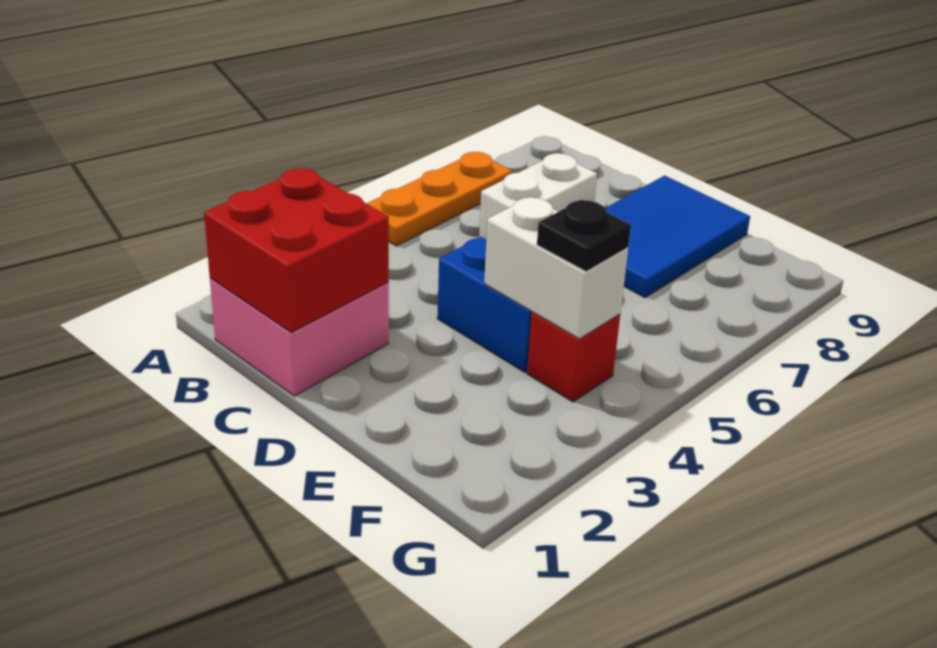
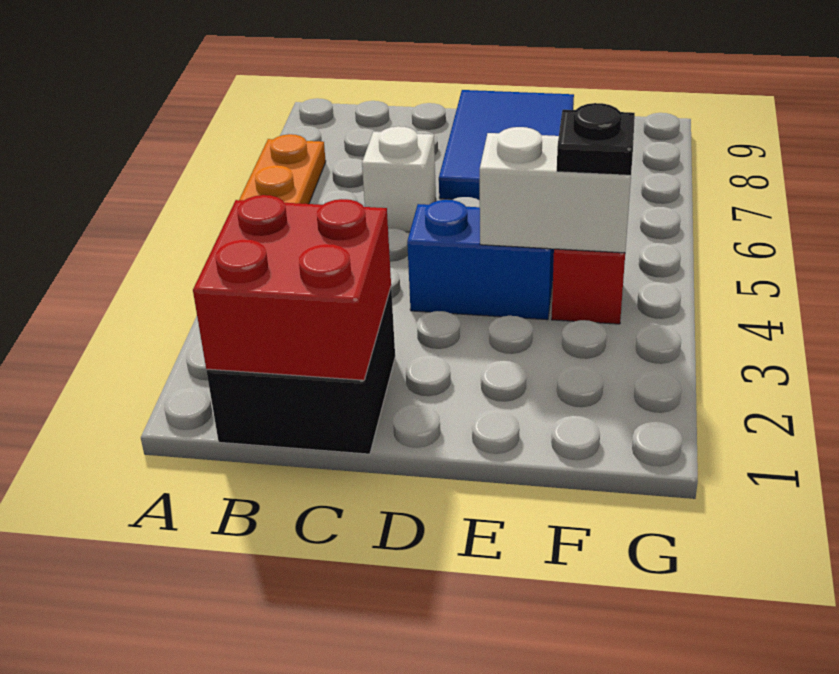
pink 2x2 brick [210,278,389,396] -> black 2x2 brick [206,288,395,454]
white 1x2 brick [479,153,597,239] -> white 1x1 brick [362,126,436,232]

